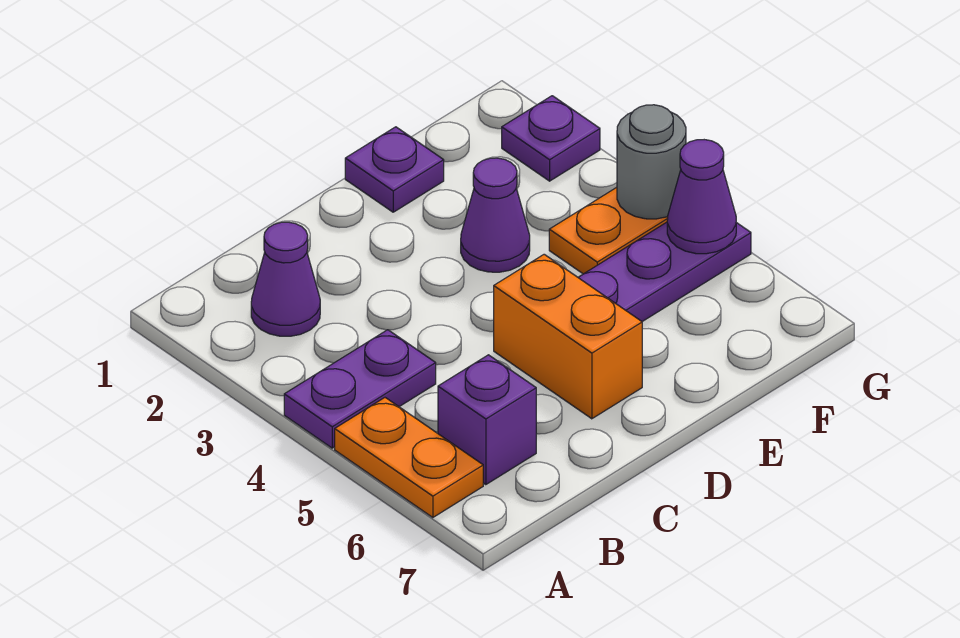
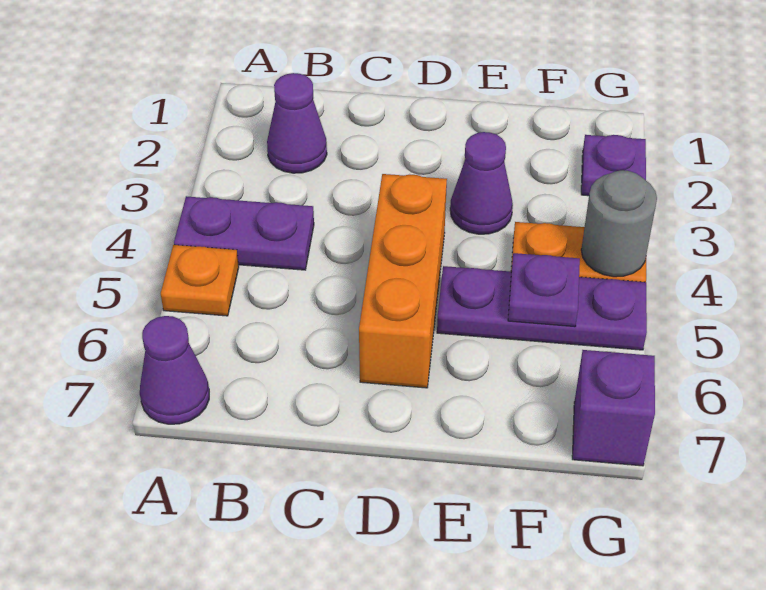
orange 1x2 plate [335,398,483,518] -> orange 1x1 plate [161,245,239,316]
purple 1x1 brick [438,355,536,485] -> purple 1x1 brick moved to [572,350,655,466]
orange 1x2 brick [494,254,642,419] -> orange 1x3 brick [359,174,447,388]
purple 1x1 plate [345,127,444,212] -> purple 1x1 plate moved to [508,253,580,327]
purple 1x1 cone [667,140,736,254] -> purple 1x1 cone moved to [140,316,209,424]

